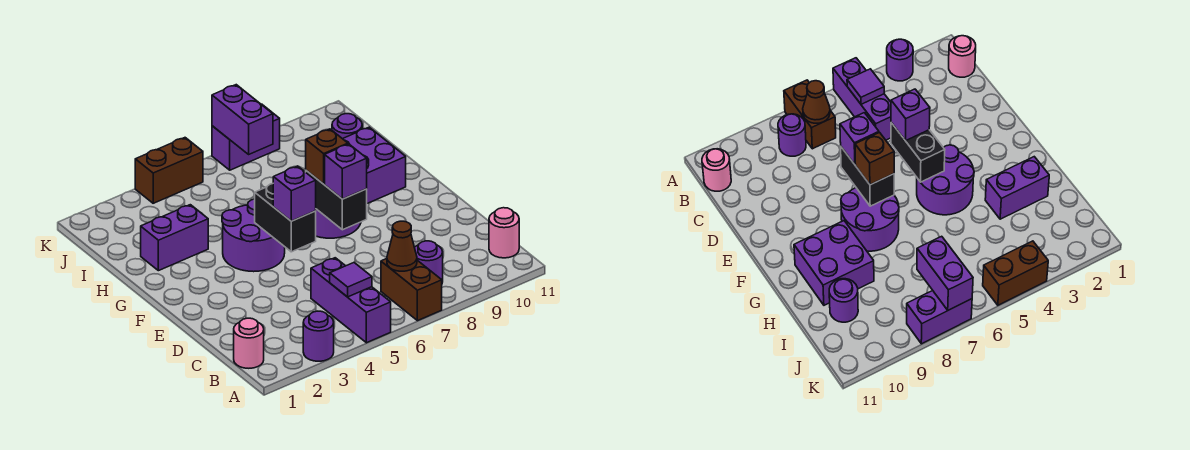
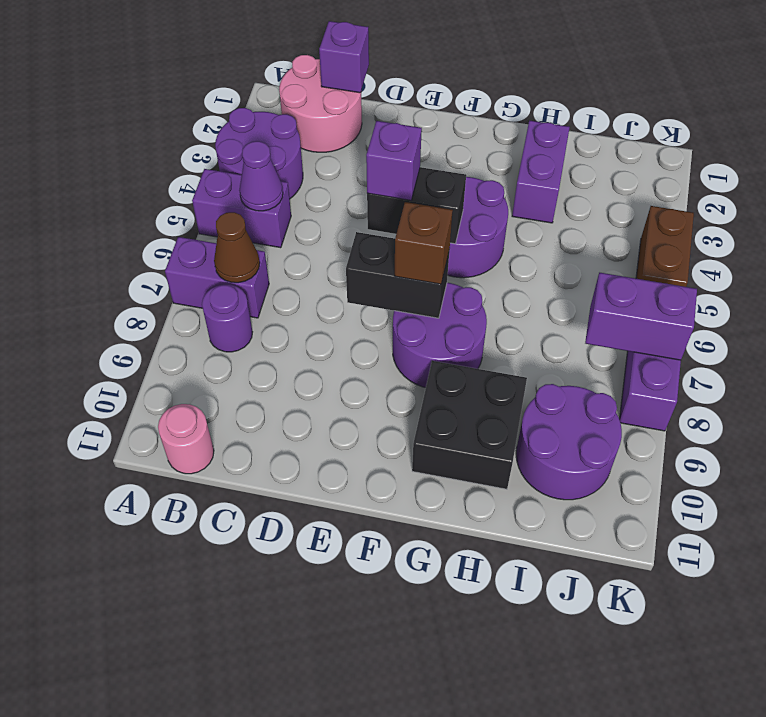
purple 1x1 round brick [303,311,334,361] -> purple 2x2 round brick [215,108,303,199]
purple 1x3 brick [311,258,391,343] -> purple 1x2 brick [192,169,291,248]
brown 1x2 brick [381,259,442,321] -> purple 1x2 brick [165,237,269,318]
pink 1x1 round brick [234,318,264,368] -> pink 2x2 round brick [279,55,362,152]
purple 1x1 tile [330,263,372,297] -> purple 1x1 cone [239,141,283,211]
purple 1x1 brick [325,144,367,199] -> purple 1x1 brick moved to [319,21,369,93]
purple 2x2 brick [343,127,406,203] -> black 2x2 brick [412,361,527,489]
purple 1x1 round brick [332,114,362,139] -> purple 2x2 round brick [516,384,622,500]

